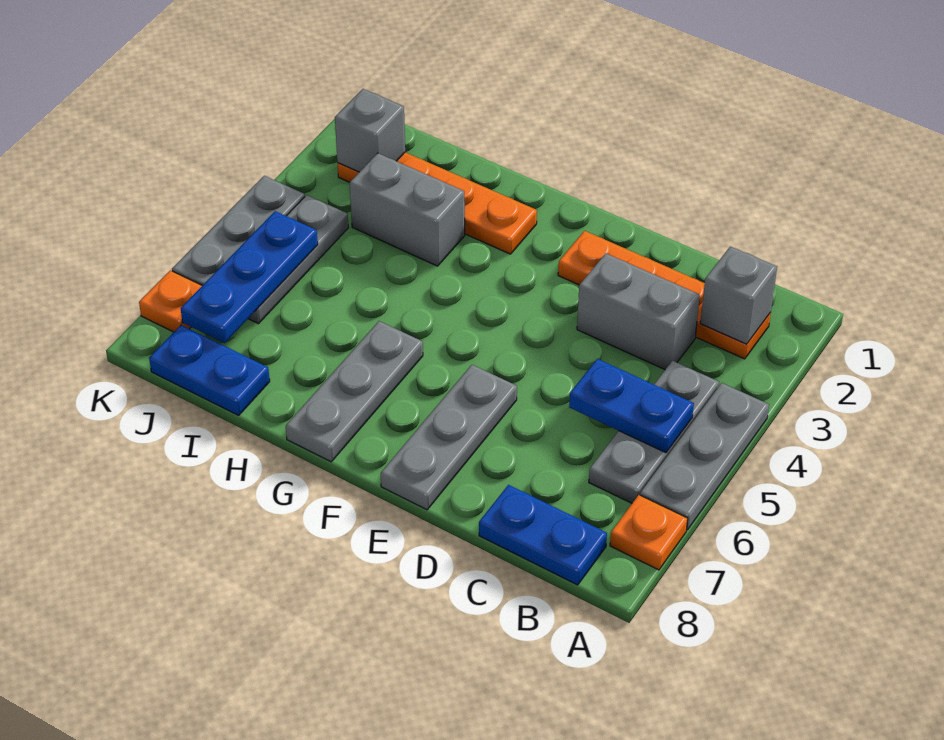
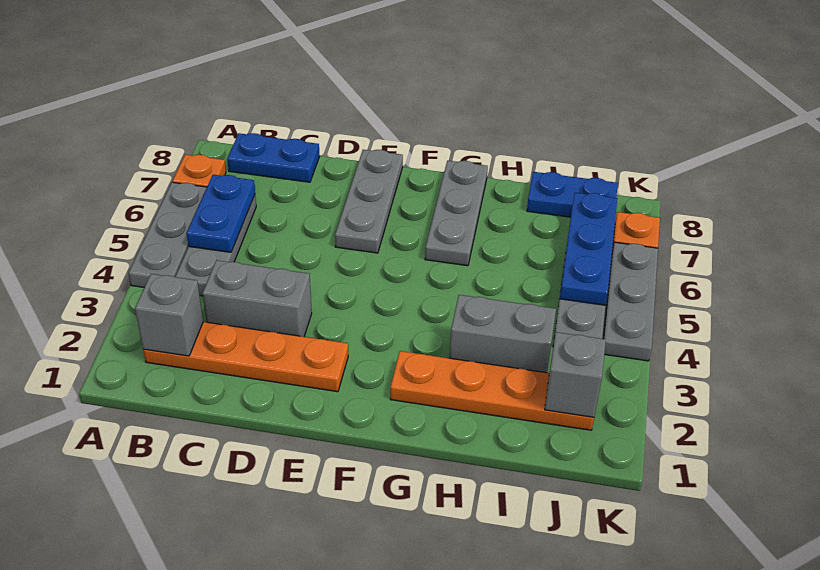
blue 1x2 plate [569,359,694,453] -> blue 1x2 plate turned to [187,175,255,252]

